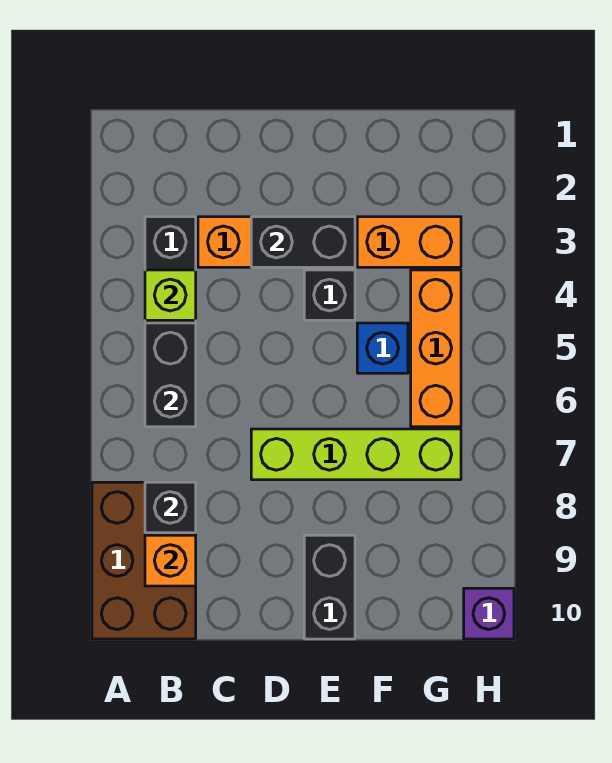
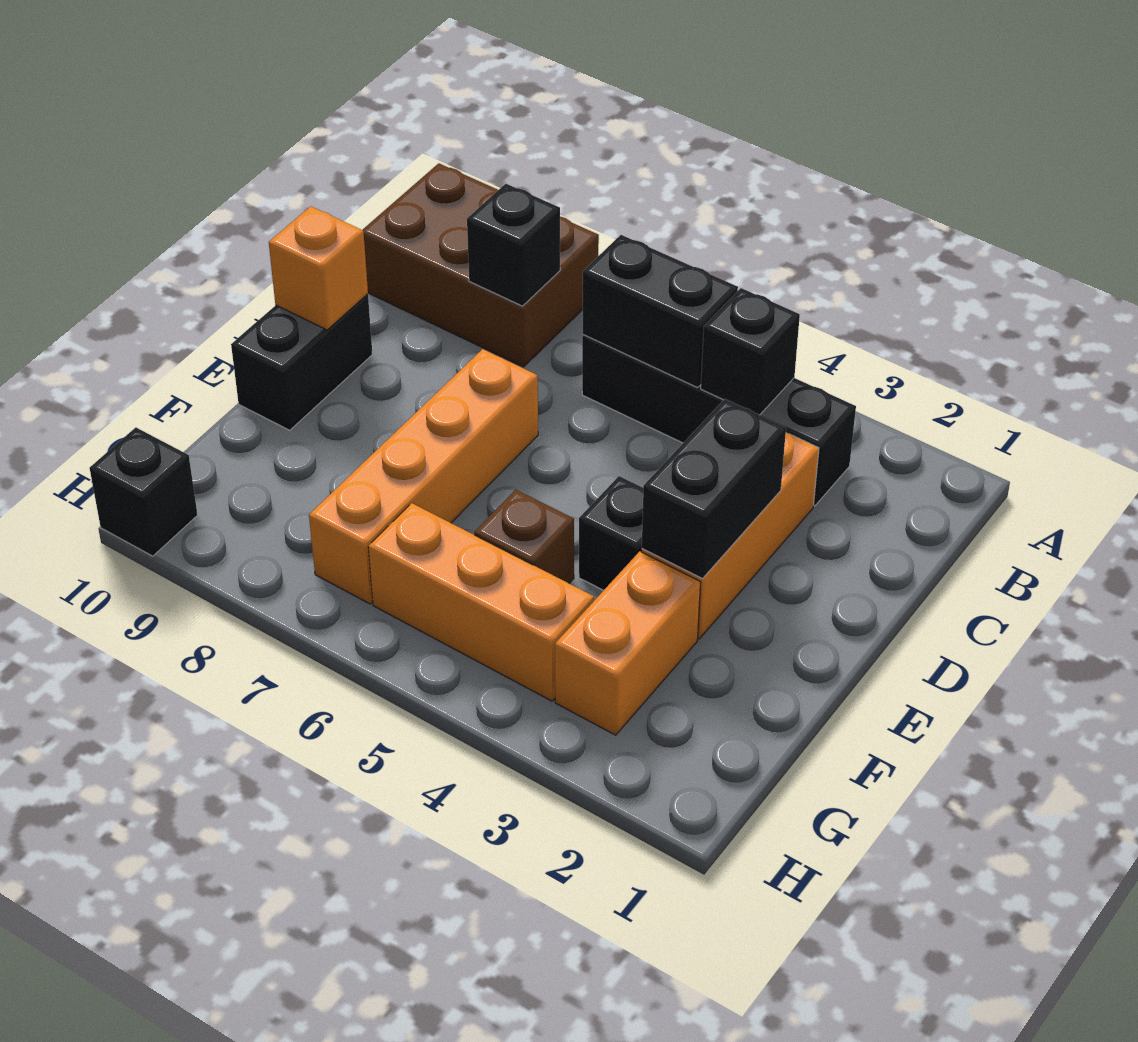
lime 1x1 brick [145,270,196,320] -> black 1x1 brick [701,288,800,415]
orange 1x1 brick [145,535,196,586] -> orange 1x1 brick moved to [269,206,368,330]
lime 1x4 brick [251,429,461,480] -> orange 1x4 brick [309,349,538,604]
black 1x2 brick [304,535,355,639] -> black 1x2 brick turned to [231,294,372,430]
blue 1x1 brick [357,323,408,373] -> brown 1x1 brick [474,490,574,583]
purple 1x1 brick [464,588,514,639] -> black 1x1 brick [90,427,198,556]

